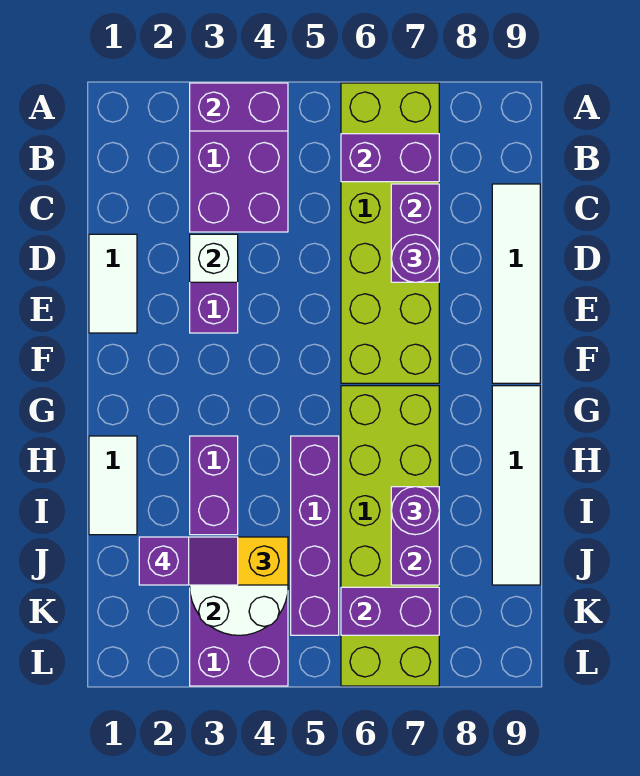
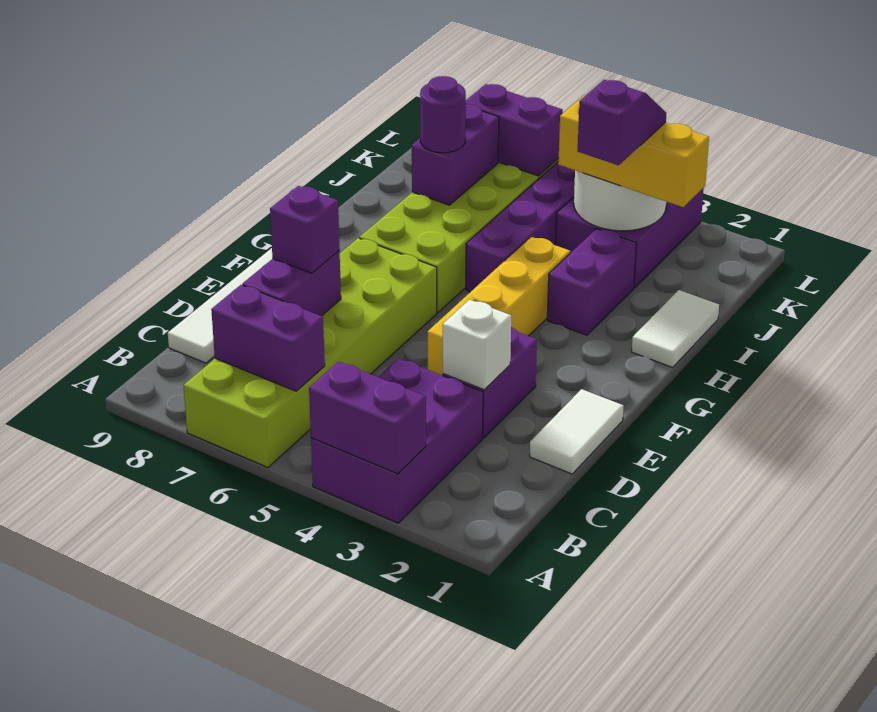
purple 1x1 round brick [391,234,439,282] -> purple 1x1 brick [270,186,340,273]
none -> yellow 1x4 brick [428,237,570,376]
white 1x4 tile [492,386,540,585] -> none
purple 1x2 slope [139,537,238,585] -> purple 1x2 slope turned to [578,80,666,165]

